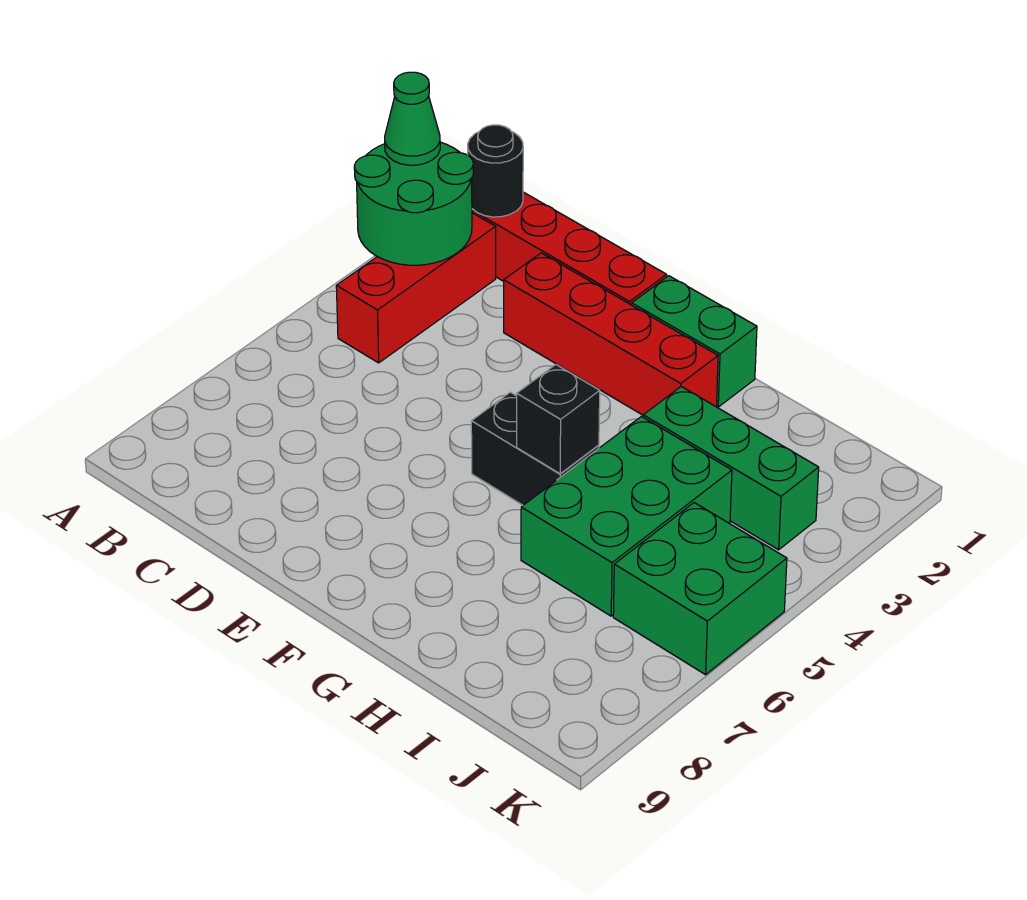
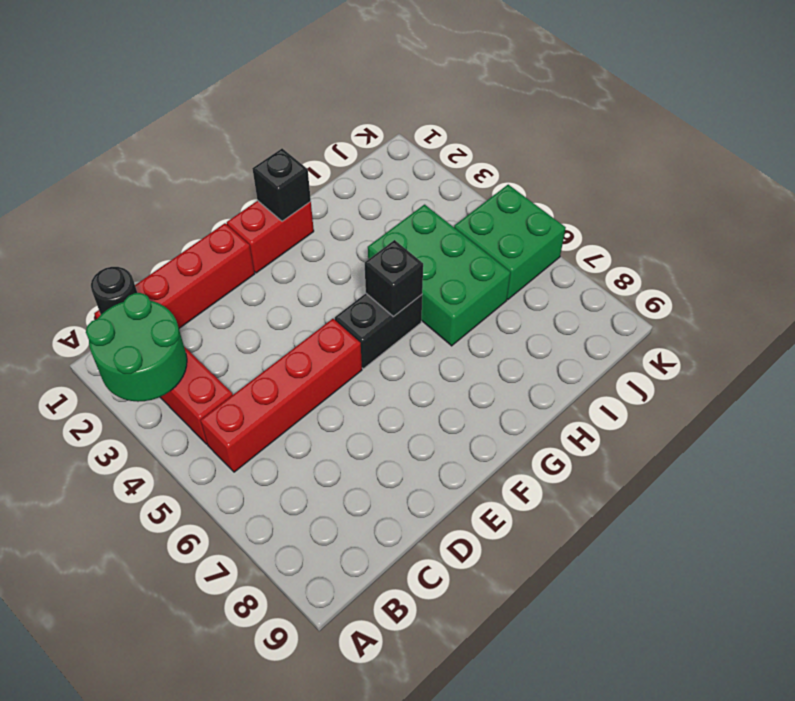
green 1x1 cone [385,72,440,165] -> none
red 1x4 brick [504,253,718,415] -> red 1x4 brick moved to [201,319,362,472]
green 1x2 brick [632,276,757,407] -> red 1x2 brick [227,201,314,273]
none -> black 1x1 brick [252,148,311,221]
green 1x3 brick [643,387,819,550] -> none

